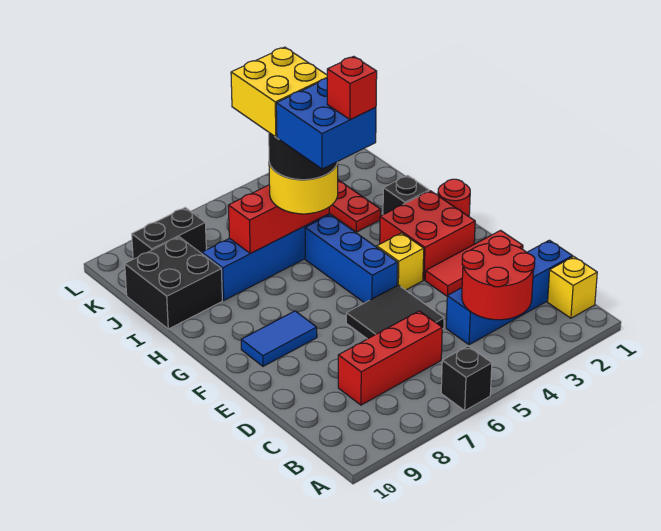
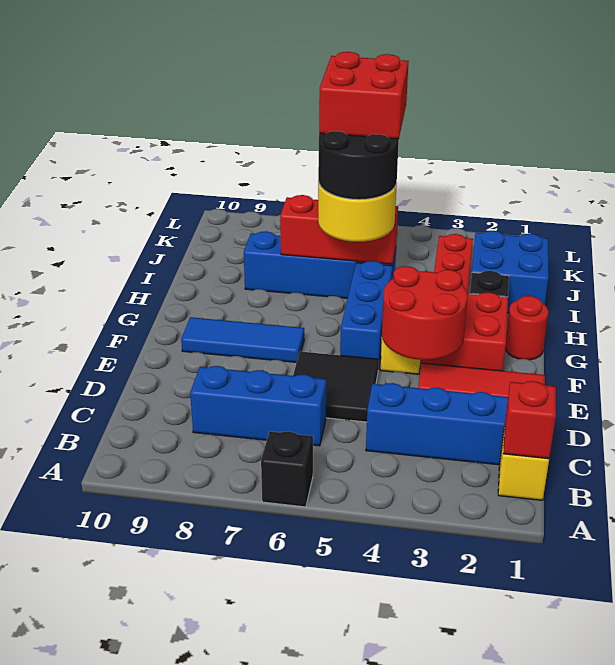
red 2x2 round brick [462,236,535,320] -> red 2x2 round brick moved to [382,266,468,360]
red 1x3 brick [338,311,442,405] -> blue 1x3 brick [190,366,326,446]
blue 1x2 tile [241,311,317,366] -> blue 1x3 tile [181,317,304,363]
blue 2x2 brick [276,78,376,169] -> blue 2x2 brick moved to [470,231,549,313]
red 1x1 brick [327,56,377,119] -> red 1x1 brick moved to [503,381,556,459]
yellow 2x2 brick [231,47,327,137] -> red 2x2 brick [319,52,409,139]
black 2x2 brick [125,237,222,329] -> none
black 1x2 brick [132,208,206,259] -> none

